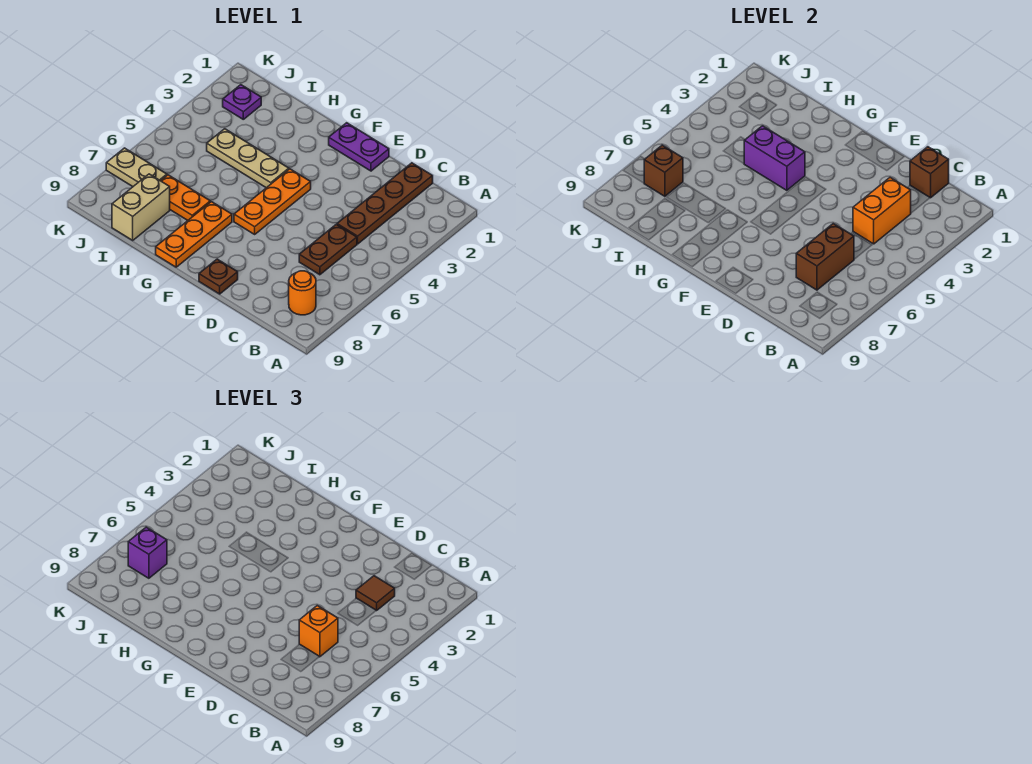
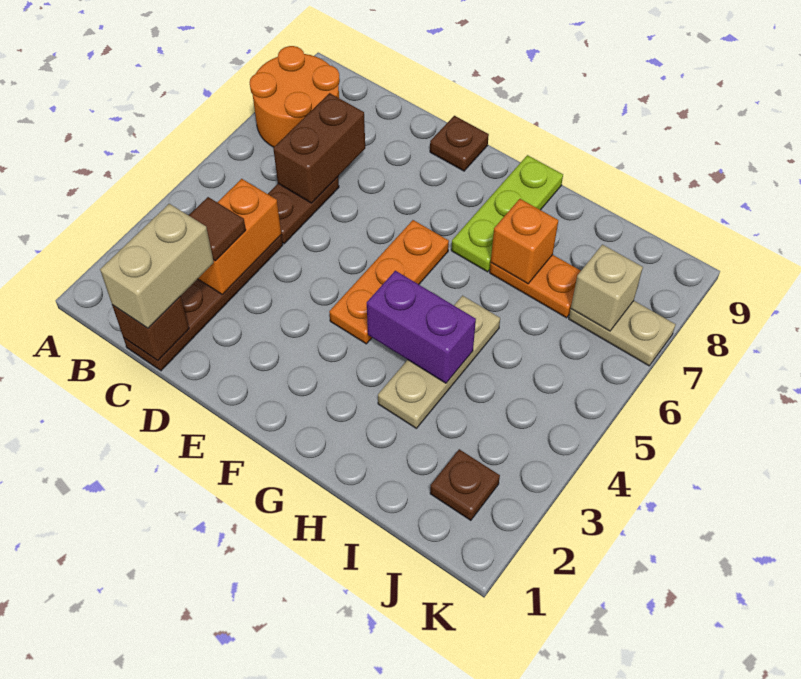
orange 1x1 round brick [289,271,316,315] -> orange 2x2 round brick [250,46,340,147]
orange 1x1 brick [299,606,338,657] -> orange 1x1 brick moved to [491,199,558,284]
purple 1x2 plate [329,123,389,171] -> none
tan 1x3 plate [207,129,289,188] -> tan 1x3 plate turned to [378,296,500,428]
orange 1x3 plate [156,202,232,267] -> lime 1x3 plate [451,155,563,272]
tan 1x2 brick [112,174,170,240] -> tan 1x2 brick moved to [100,204,214,328]
purple 1x1 plate [223,85,261,119] -> brown 1x1 plate [430,449,500,520]
brown 1x1 brick [644,145,683,196] -> tan 1x1 brick [571,245,643,331]
purple 1x1 brick [128,527,167,578] -> none

